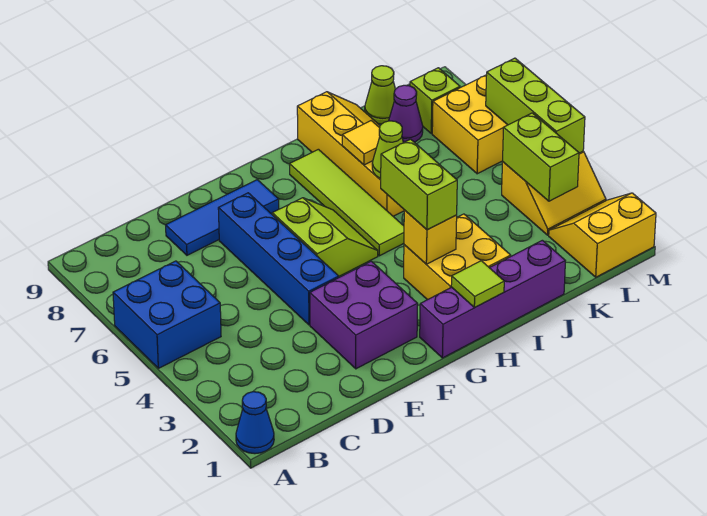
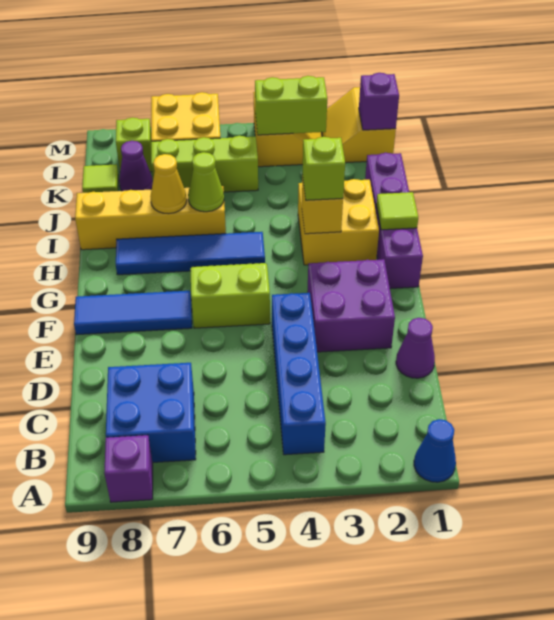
blue 2x2 brick [113,261,221,368] -> blue 2x2 brick moved to [106,363,196,462]
none -> purple 1x1 brick [104,435,153,502]
none -> purple 1x1 cone [396,318,435,378]
blue 1x3 tile [166,180,279,255] -> blue 1x3 tile turned to [74,291,192,335]
blue 1x4 brick [218,193,339,325] -> blue 1x4 brick turned to [272,293,326,455]
lime 1x2 brick [381,139,457,230] -> lime 1x1 brick [302,137,345,200]
lime 1x4 tile [289,149,404,256] -> blue 1x4 tile [116,232,265,275]
yellow 1x1 tile [342,121,380,165] -> yellow 1x1 cone [150,154,187,214]
lime 1x1 cone [365,66,395,124] -> lime 1x1 tile [82,164,118,193]
none -> purple 1x1 brick [359,73,399,130]
lime 1x3 brick [486,58,585,153] -> lime 1x3 brick moved to [151,136,258,192]

